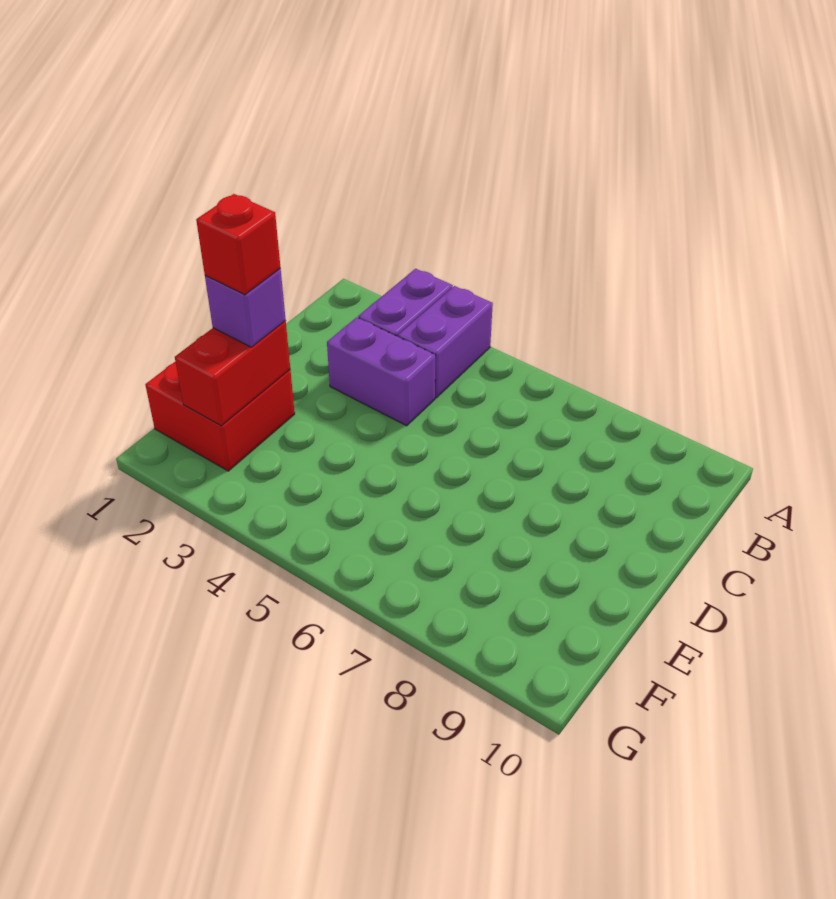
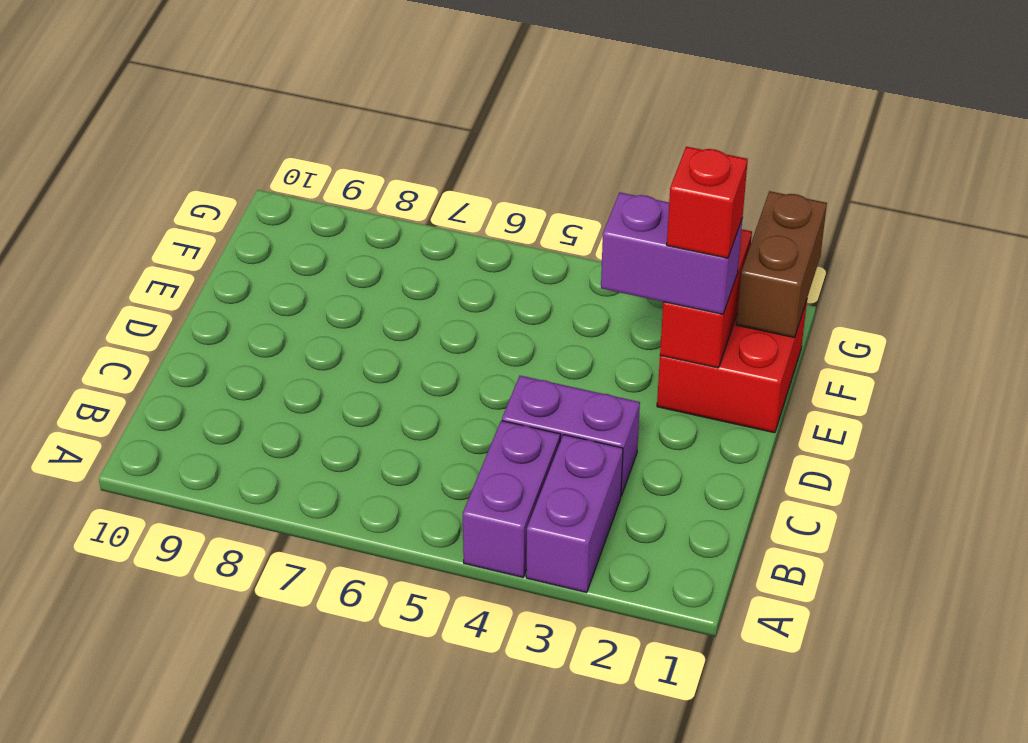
purple 1x1 brick [205,269,286,347] -> purple 1x2 brick [601,192,742,314]
none -> brown 1x2 brick [736,191,827,338]

